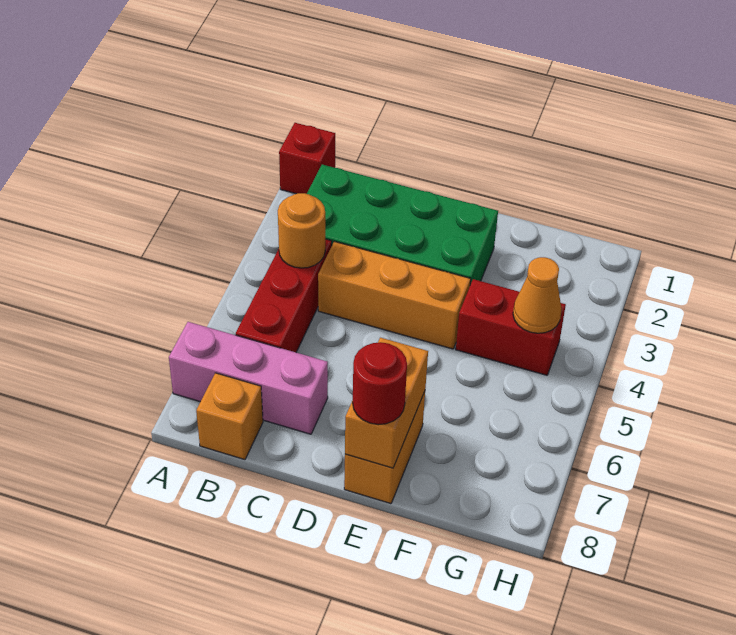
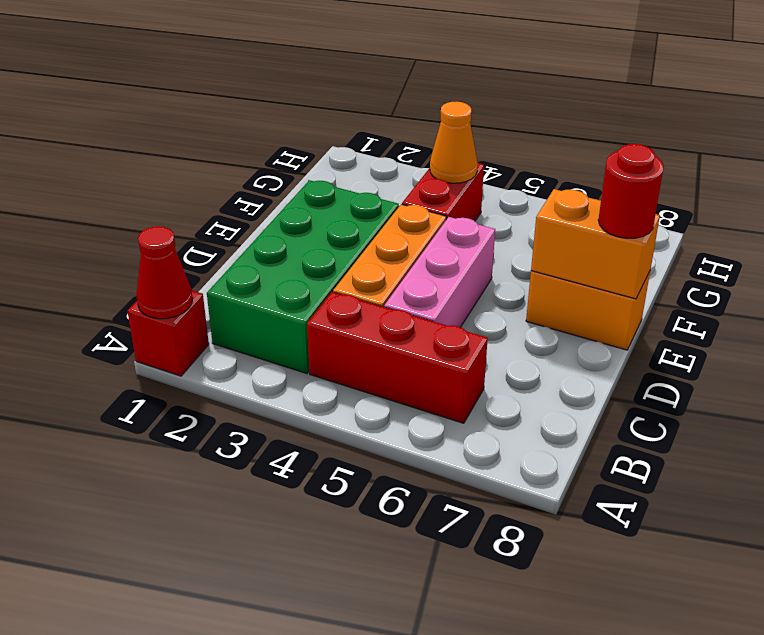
none -> red 1x1 cone [136,226,193,319]
pink 1x3 brick [169,322,328,434] -> pink 1x3 brick moved to [384,217,495,327]
orange 1x1 round brick [278,193,325,268] -> none
orange 1x1 brick [196,373,263,460] -> none

